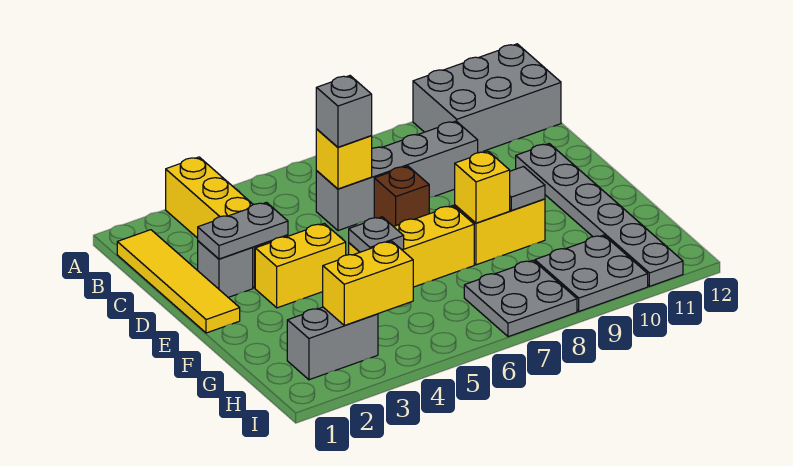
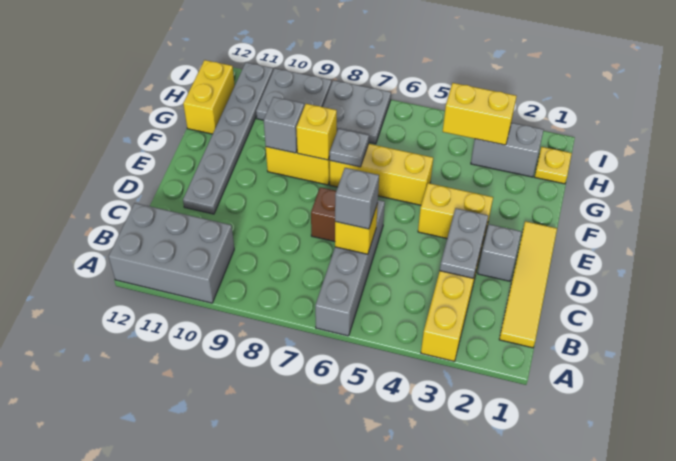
grey 1x4 brick [316,121,478,231] -> grey 1x4 brick turned to [315,200,385,336]
grey 1x2 plate [198,202,288,259] -> grey 1x2 plate turned to [440,208,488,278]
grey 1x1 plate [349,217,404,252] -> grey 1x1 plate moved to [330,129,369,167]
grey 1x1 tile [510,167,545,211] -> grey 1x1 brick [264,97,304,153]
none -> yellow 1x2 brick [183,60,235,134]
none -> yellow 1x1 plate [535,147,572,184]

